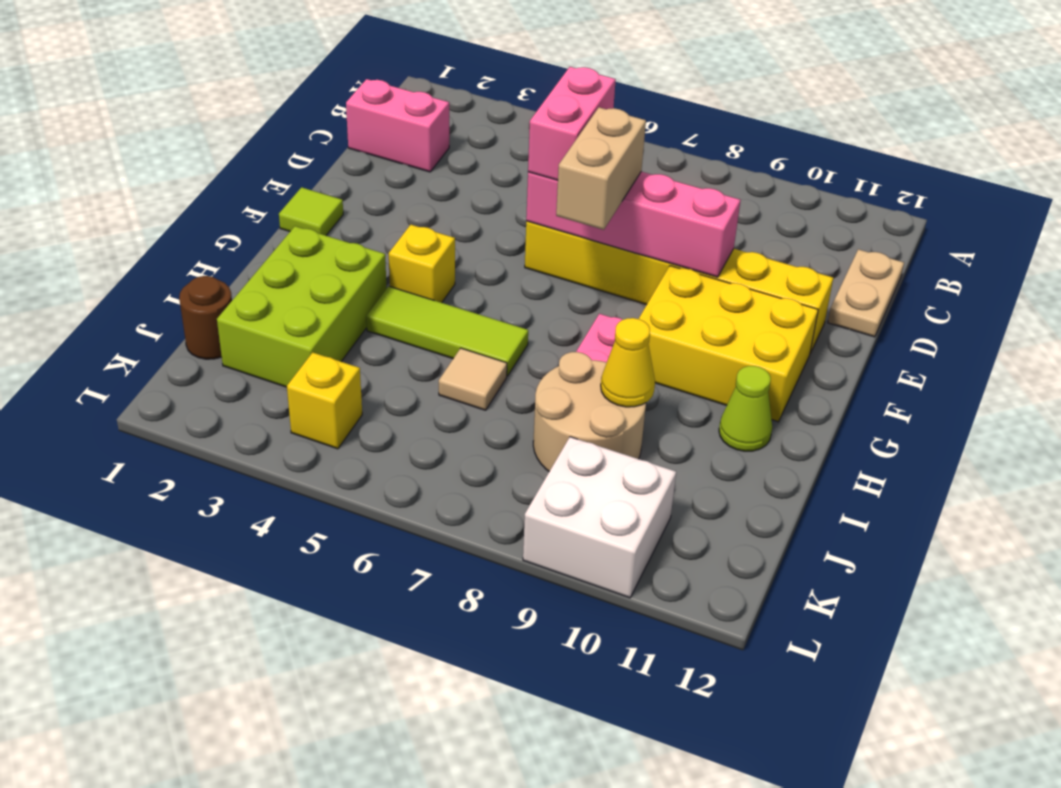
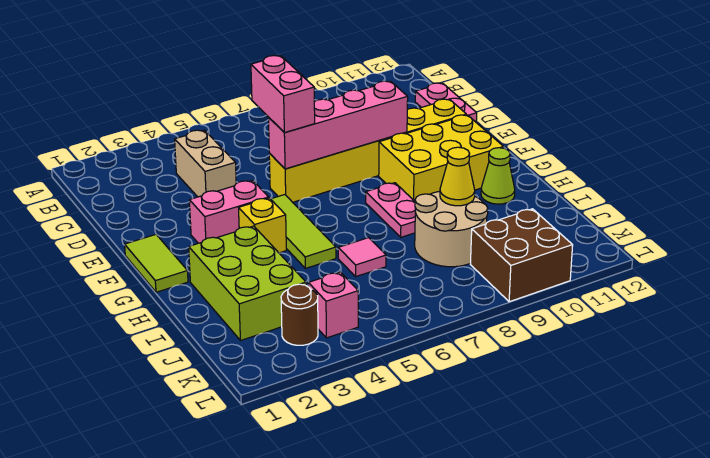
pink 1x2 brick [346,79,449,172] -> pink 1x2 brick moved to [189,180,269,243]
tan 1x2 plate [828,249,904,337] -> pink 1x2 plate [415,83,477,122]
tan 1x2 brick [556,107,646,230] -> tan 1x2 brick moved to [175,130,236,197]
lime 1x1 tile [279,187,343,235] -> lime 1x2 tile [125,235,188,292]
lime 1x3 tile [366,286,528,376] -> lime 1x3 tile turned to [271,195,336,268]
tan 1x1 tile [439,348,507,410] -> pink 1x1 tile [338,238,386,276]
brown 1x1 round brick [179,276,232,359] -> brown 1x1 round brick moved to [281,284,318,345]
yellow 1x1 brick [287,352,362,449] -> pink 1x1 brick [308,272,358,338]
white 2x2 brick [523,437,676,598] -> brown 2x2 brick [470,209,573,302]

